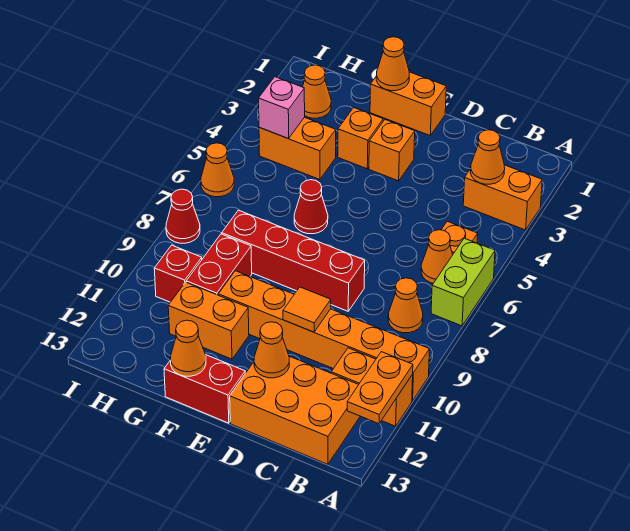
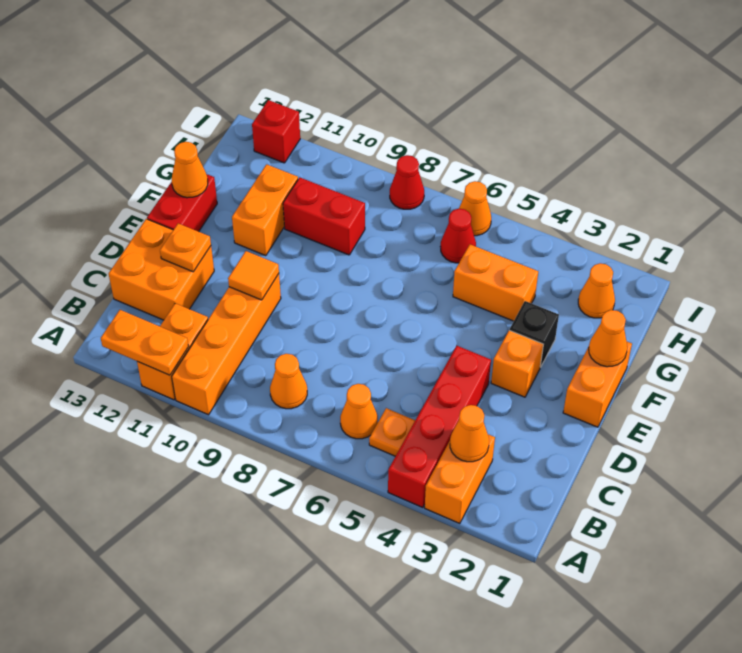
lime 1x2 brick [431,238,495,326] -> none
orange 1x6 brick [218,271,430,401] -> orange 1x4 brick [172,274,281,415]
orange 2x3 brick [230,356,360,464] -> orange 2x2 brick [109,219,214,320]
red 1x4 brick [222,210,365,311] -> red 1x4 brick moved to [388,346,491,508]
orange 1x1 cone [254,322,289,378] -> orange 1x1 plate [160,223,211,272]
orange 1x1 brick [338,108,383,169] -> black 1x1 brick [510,301,559,367]
red 1x1 cone [294,180,328,234] -> red 1x1 cone moved to [440,209,476,263]
orange 1x2 brick [259,117,336,180] -> orange 1x2 brick turned to [453,244,538,321]
pink 1x1 brick [259,77,305,138] -> none
red 1x1 brick [154,245,202,302] -> red 1x1 brick moved to [252,100,300,163]

